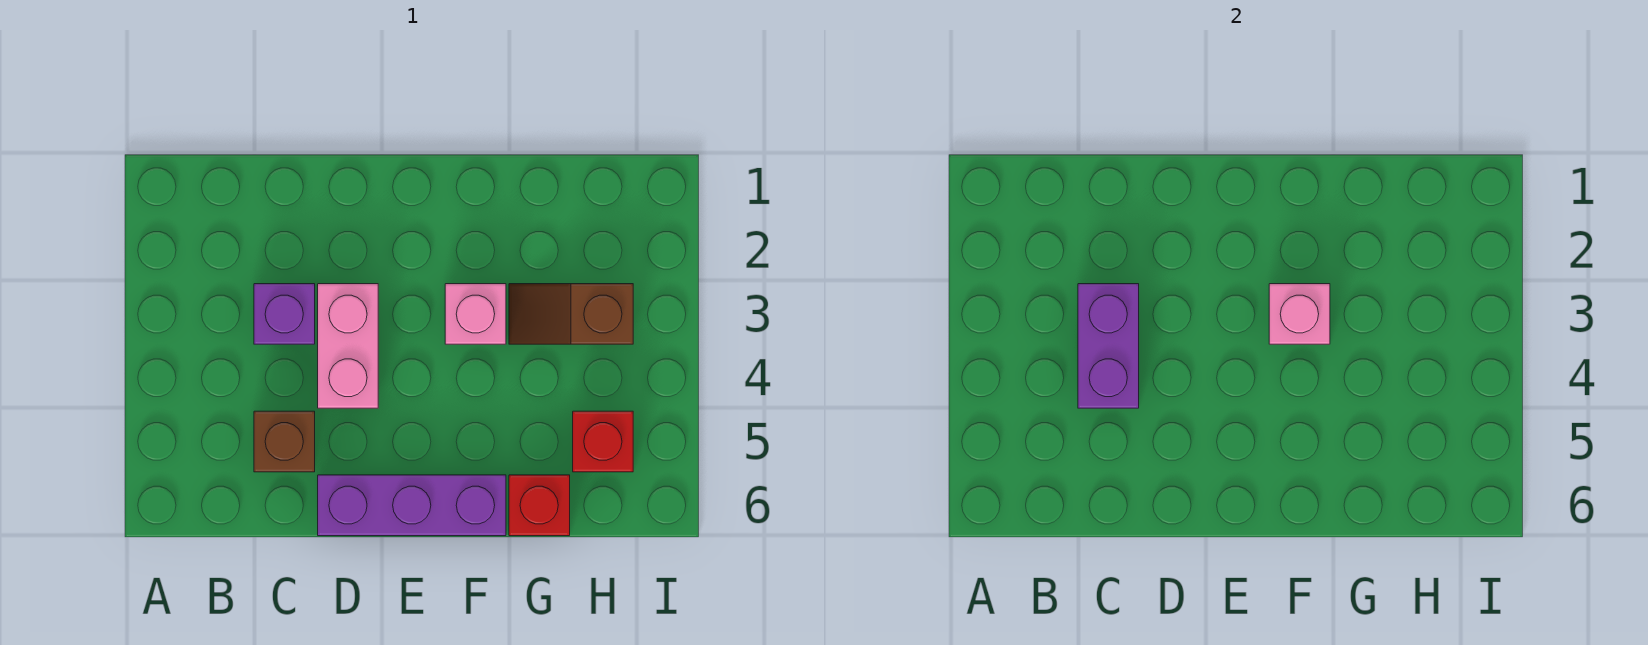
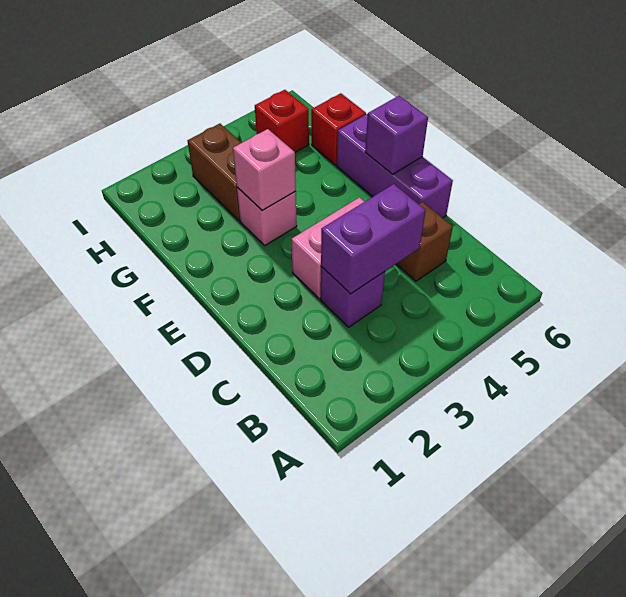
none -> purple 1x1 brick [365,96,428,175]
brown 1x2 slope [509,284,633,344] -> brown 1x2 brick [188,124,241,221]

